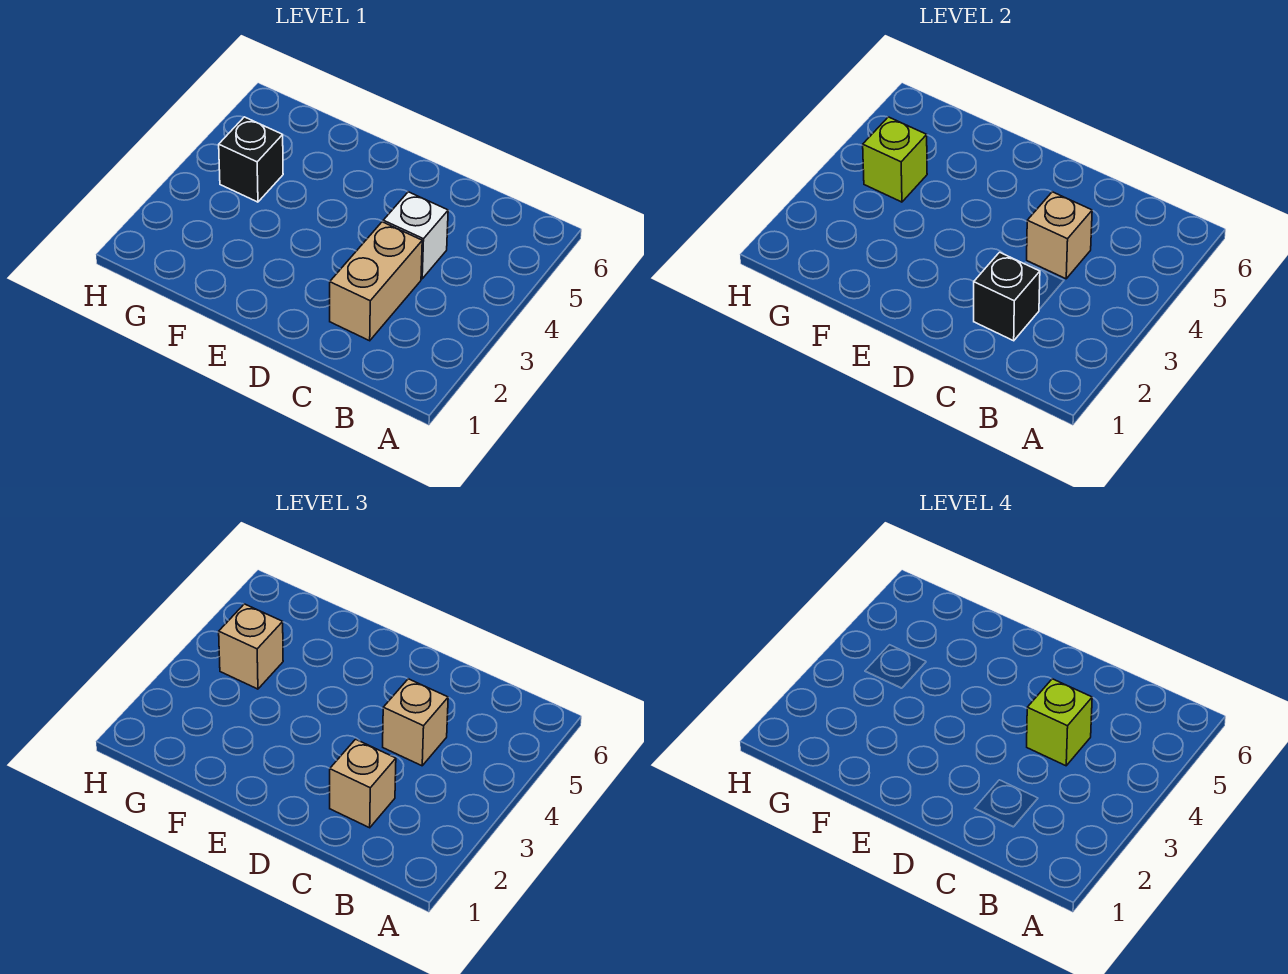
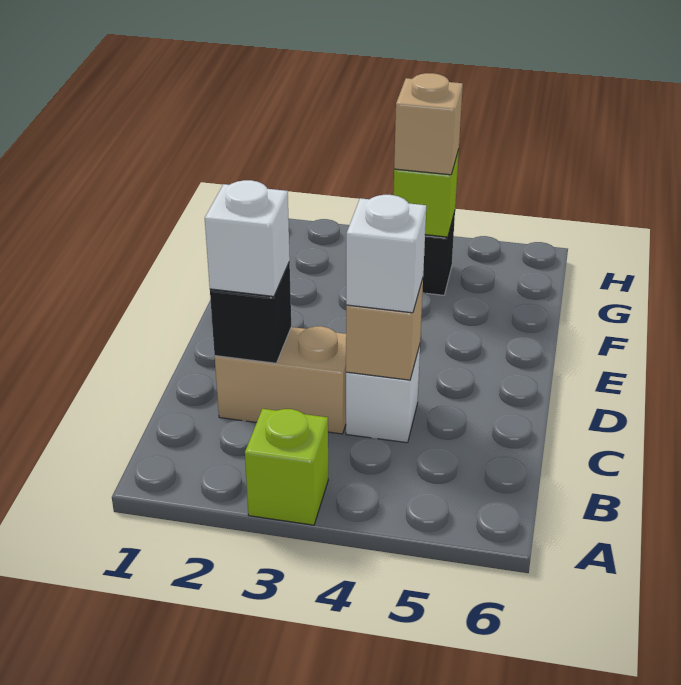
tan 1x1 brick [330,739,396,828] -> white 1x1 brick [205,180,290,296]
tan 1x1 brick [383,679,448,766] -> white 1x1 brick [346,195,426,313]
lime 1x1 brick [1027,679,1092,766] -> lime 1x1 brick moved to [245,409,328,525]

